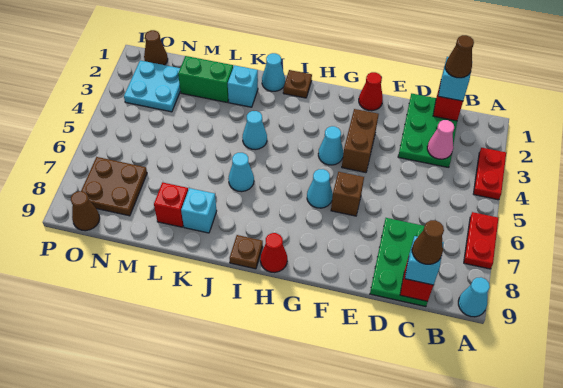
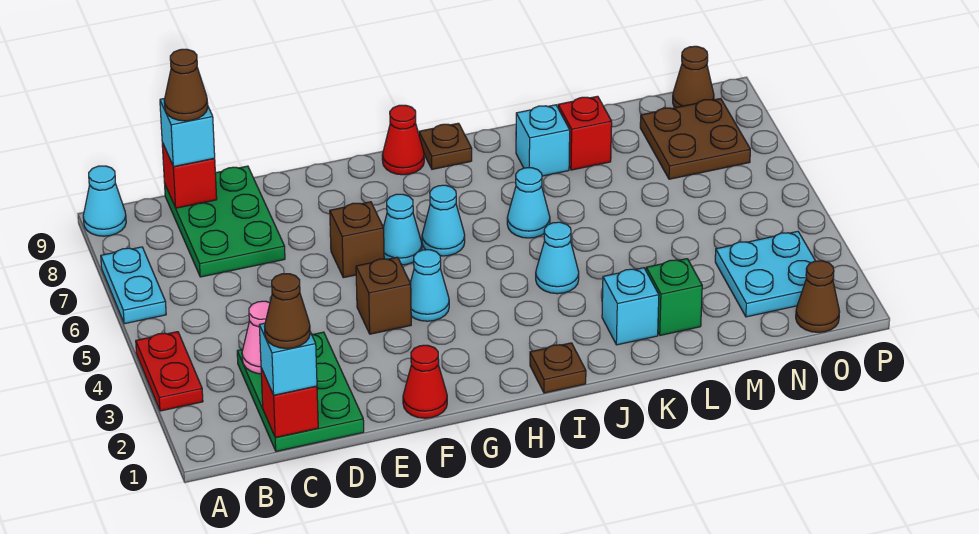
red 1x2 plate [464,212,498,269] -> cyan 1x2 plate [101,247,166,324]
brown 1x2 brick [342,109,379,173] -> brown 1x1 brick [356,257,411,334]
cyan 1x1 cone [262,53,285,91] -> cyan 1x1 cone moved to [422,185,465,256]
green 1x2 brick [178,56,233,102] -> green 1x1 brick [646,259,702,335]

